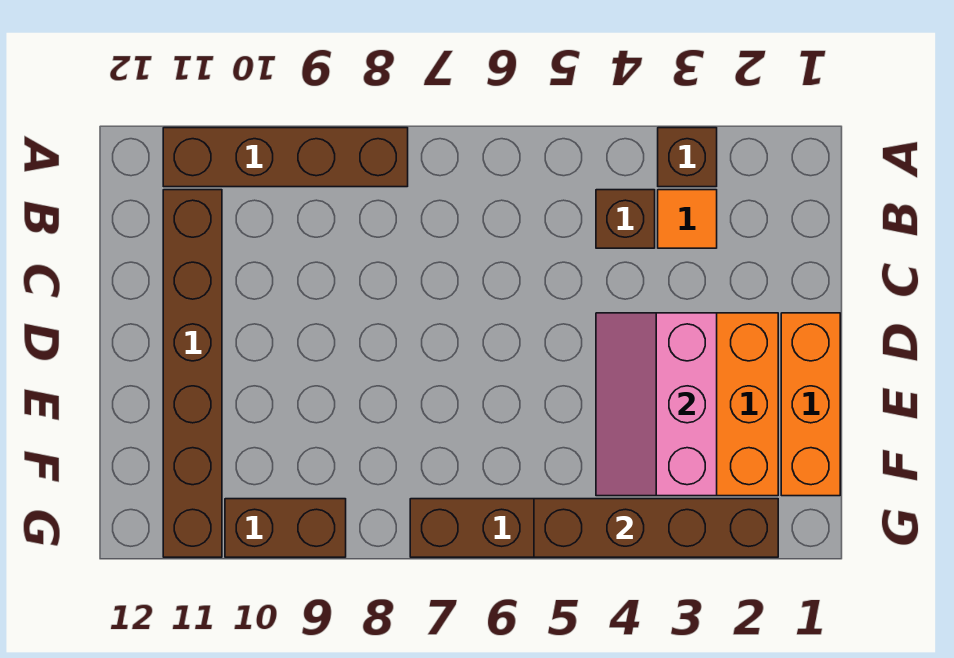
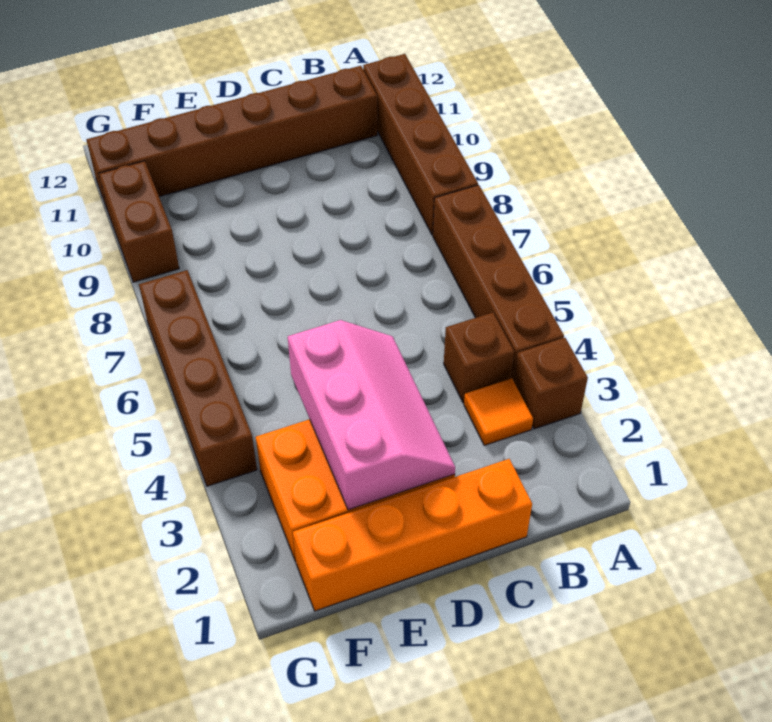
orange 1x3 brick [781,313,840,496] -> orange 1x4 brick [293,459,532,611]
pink 2x3 slope [596,313,717,496] -> pink 2x3 slope turned to [288,320,455,510]
brown 1x4 brick [534,499,778,557] -> brown 1x4 brick moved to [433,185,564,381]

